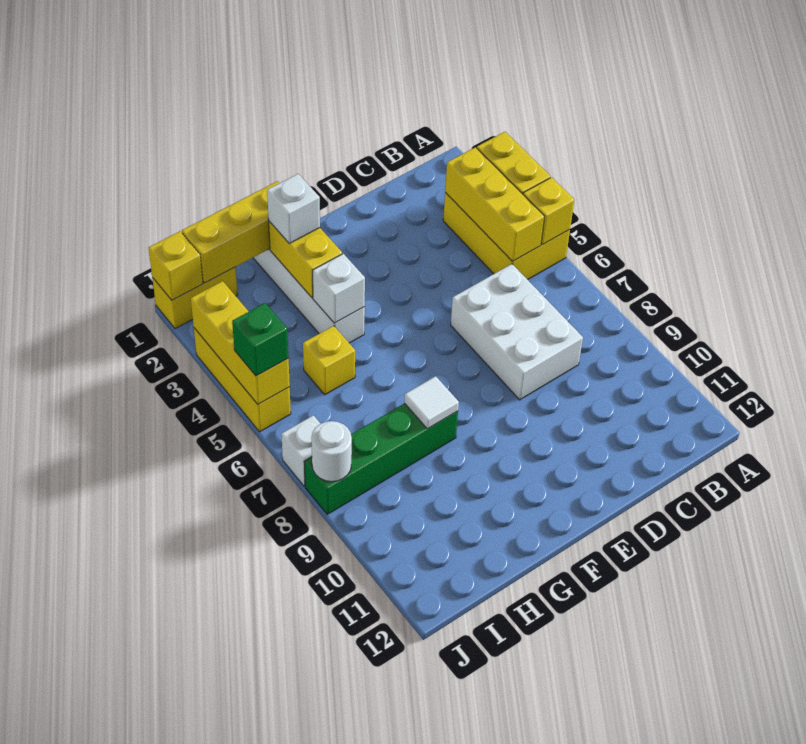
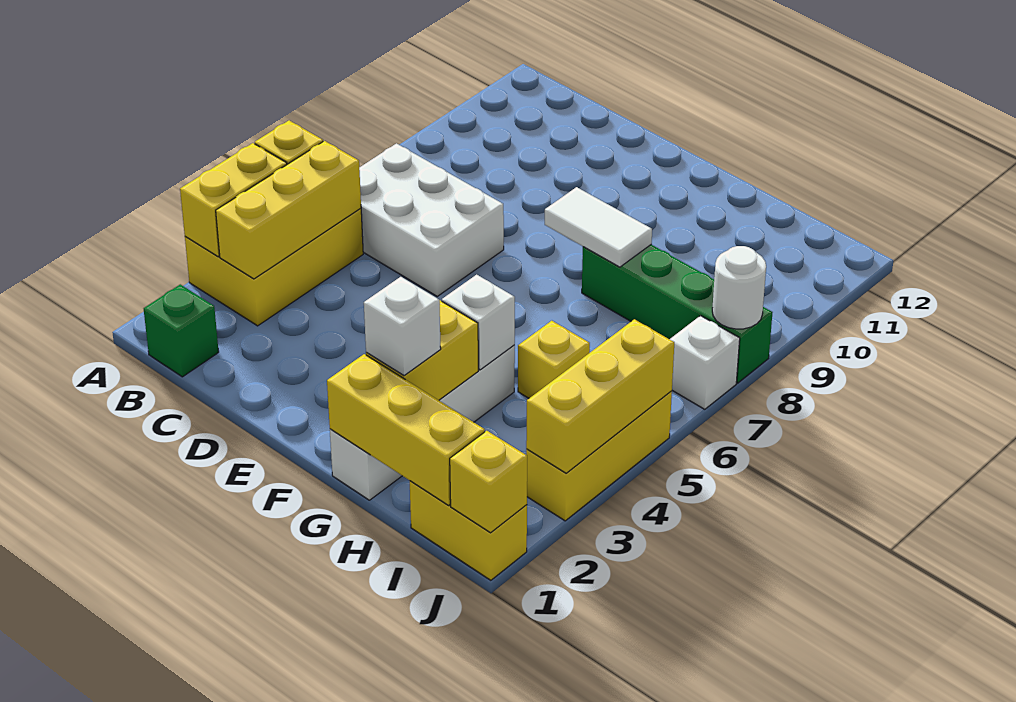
white 2x3 brick [451,264,583,400] -> white 2x3 brick turned to [359,143,504,296]
white 1x1 tile [404,376,459,429] -> white 1x2 tile [545,187,652,267]
green 1x1 brick [232,303,289,376] -> green 1x1 brick moved to [144,284,219,377]

